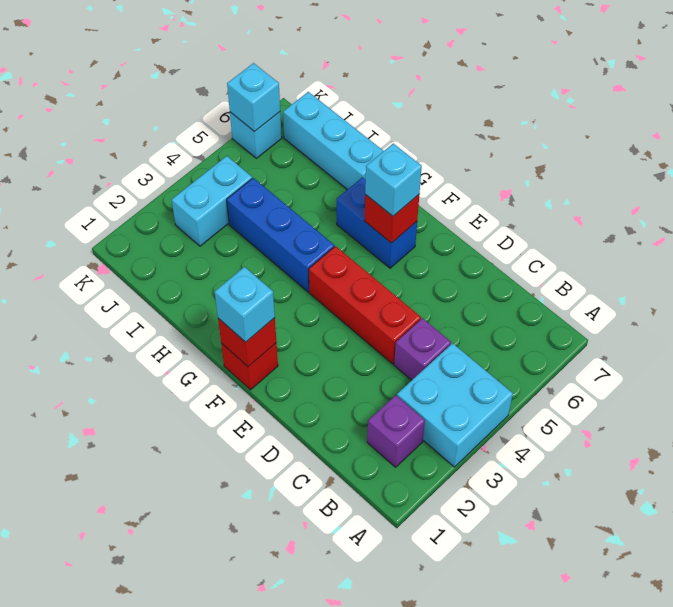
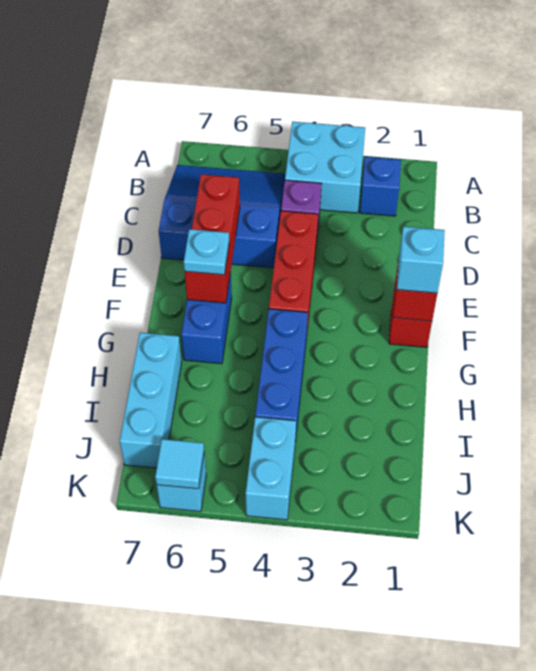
purple 1x1 brick [367,395,425,467] -> blue 1x1 brick [360,157,401,216]
none -> blue 3x3 slope [159,165,285,268]
red 1x1 brick [364,195,419,243] -> red 1x3 brick [185,174,240,303]
cyan 1x1 brick [365,144,422,216] -> cyan 1x1 plate [184,229,229,275]
cyan 1x2 brick [172,156,252,246] -> cyan 1x2 brick turned to [246,417,296,520]
cyan 1x1 brick [227,63,280,132] -> cyan 1x1 tile [155,439,204,489]

